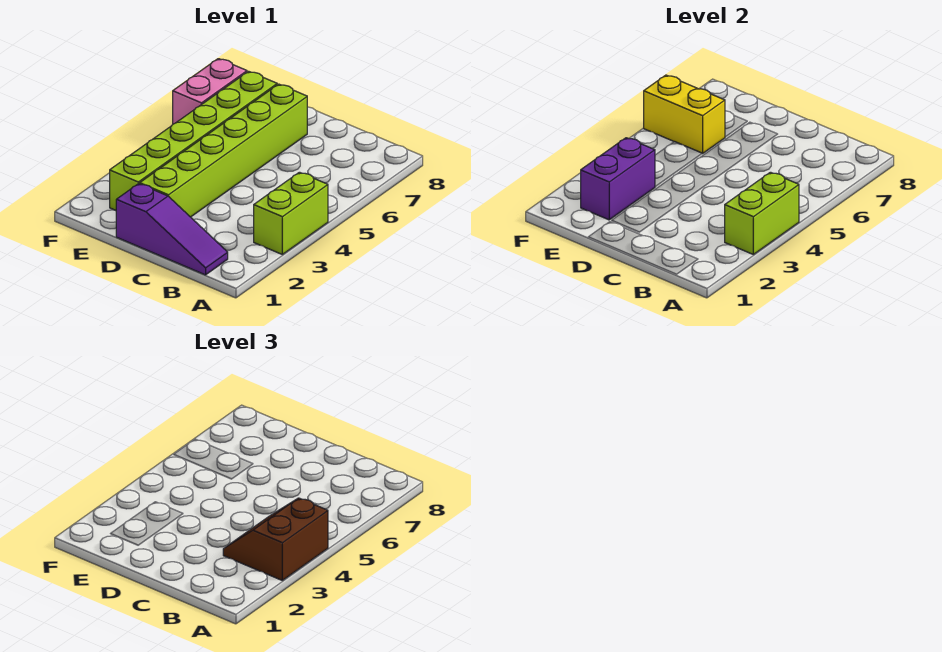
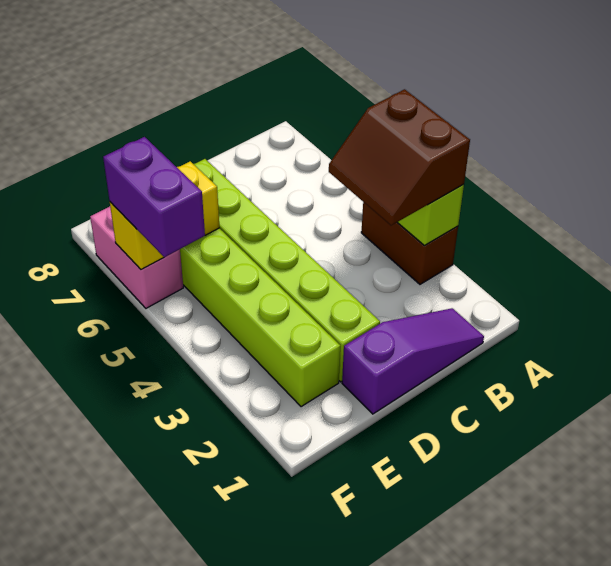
lime 1x2 brick [254,172,328,254] -> brown 1x2 brick [361,202,458,284]
purple 1x2 brick [581,138,655,220] -> purple 1x2 brick moved to [103,137,205,257]

